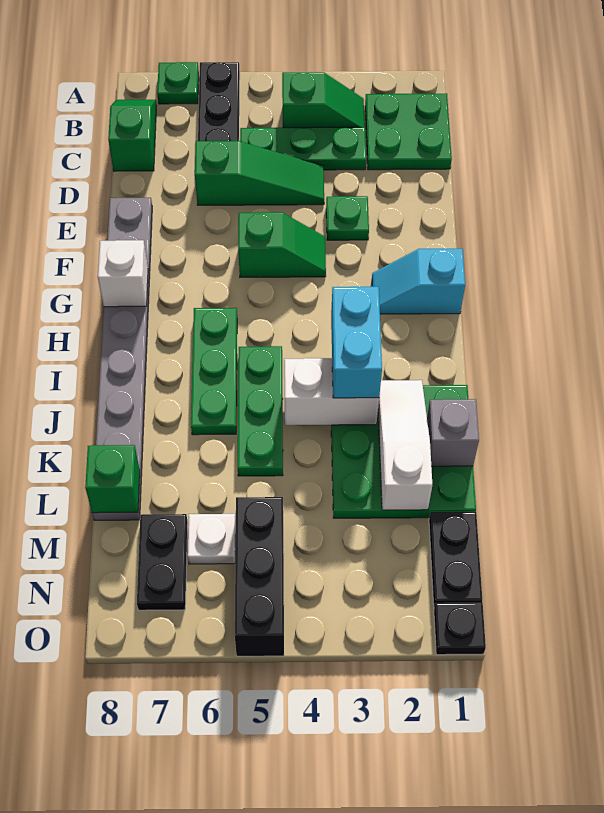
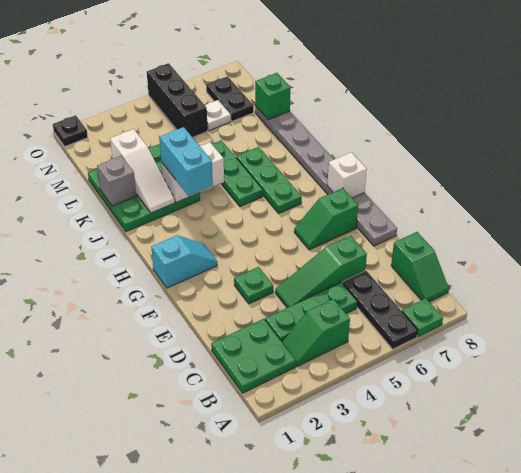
green 1x2 slope [238,212,326,277] -> green 1x2 slope moved to [294,188,358,250]
black 1x2 plate [429,512,482,607] -> none

